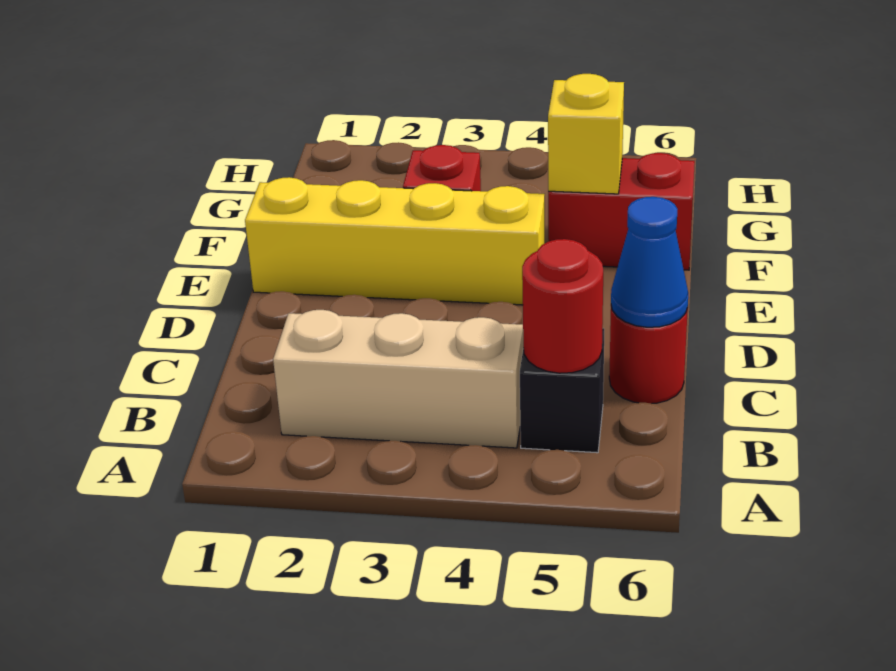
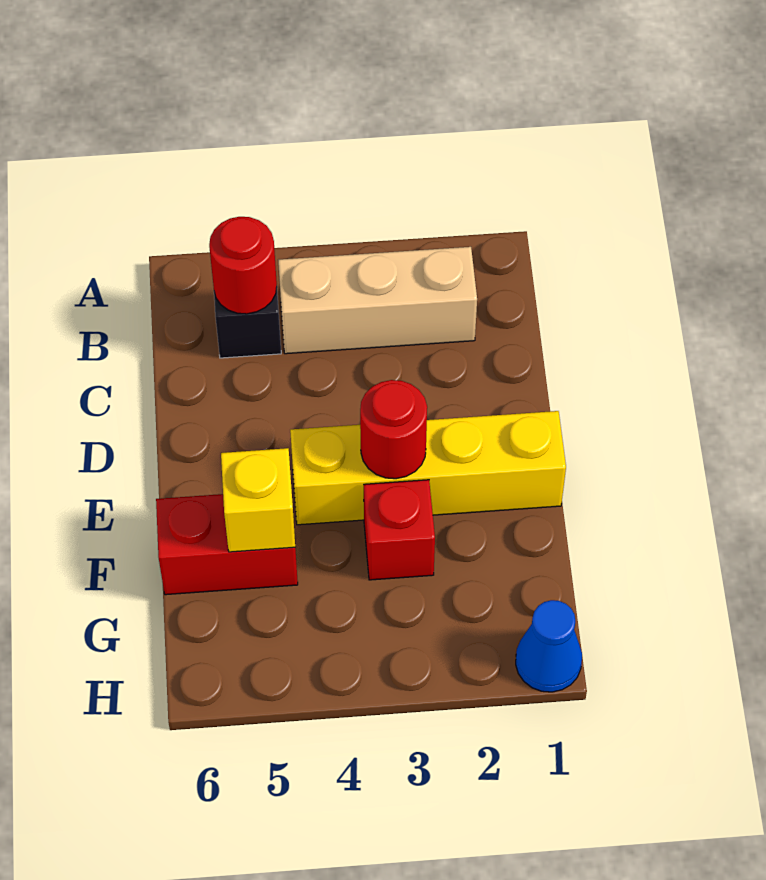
red 1x1 round brick [609,306,688,404] -> red 1x1 round brick moved to [360,380,427,479]
blue 1x1 cone [611,197,688,327] -> blue 1x1 cone moved to [516,600,582,692]

